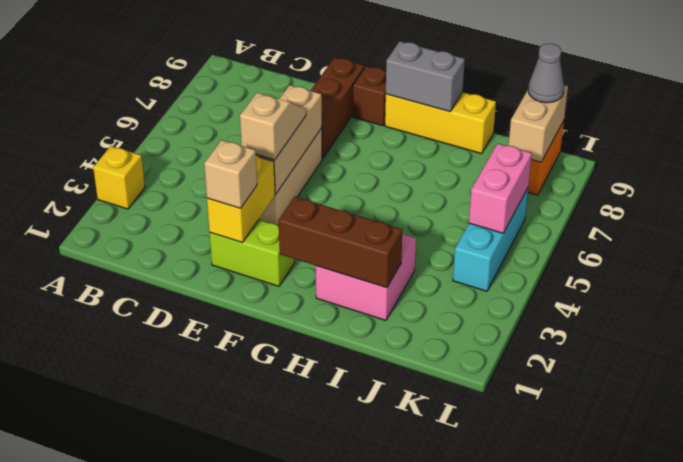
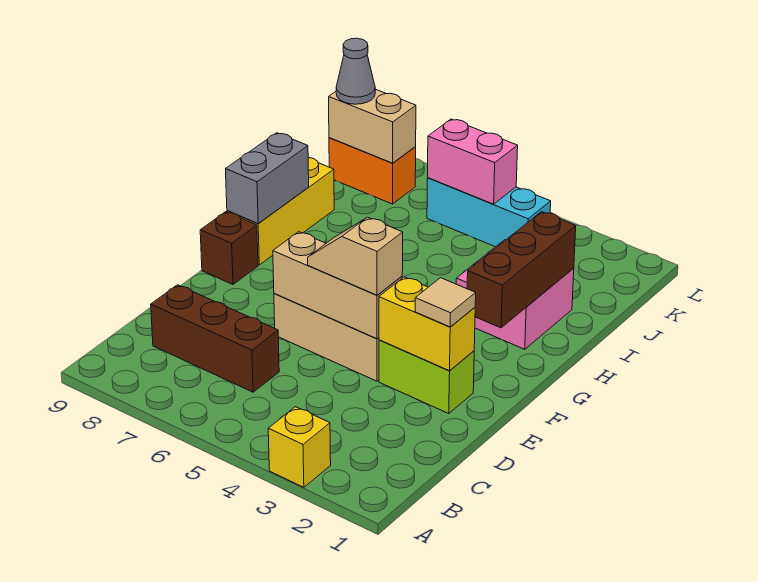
lime 1x2 brick [210,220,295,286] -> lime 1x2 brick turned to [379,340,474,414]
tan 1x1 brick [204,140,257,208] -> tan 1x1 tile [415,278,476,327]
brown 1x3 brick [311,57,365,159] -> brown 1x3 brick moved to [151,285,279,392]

